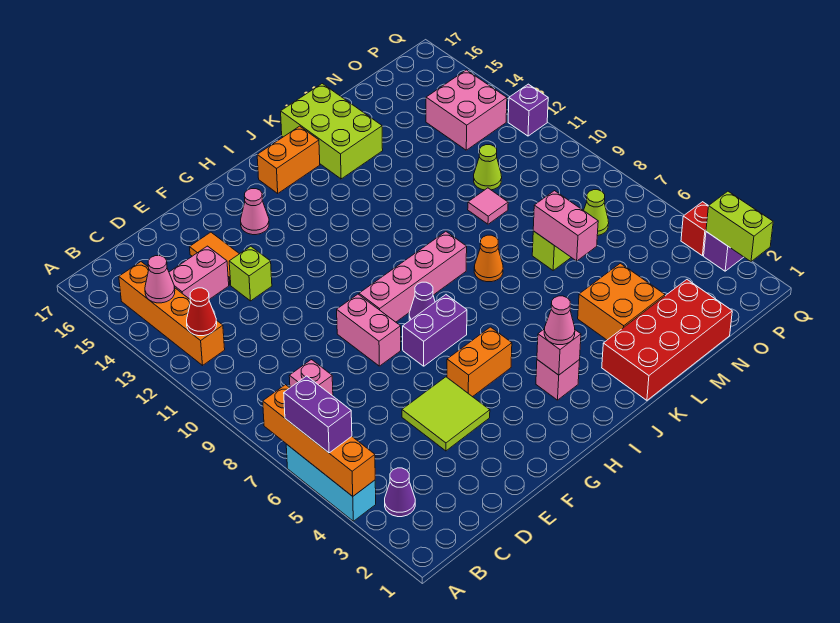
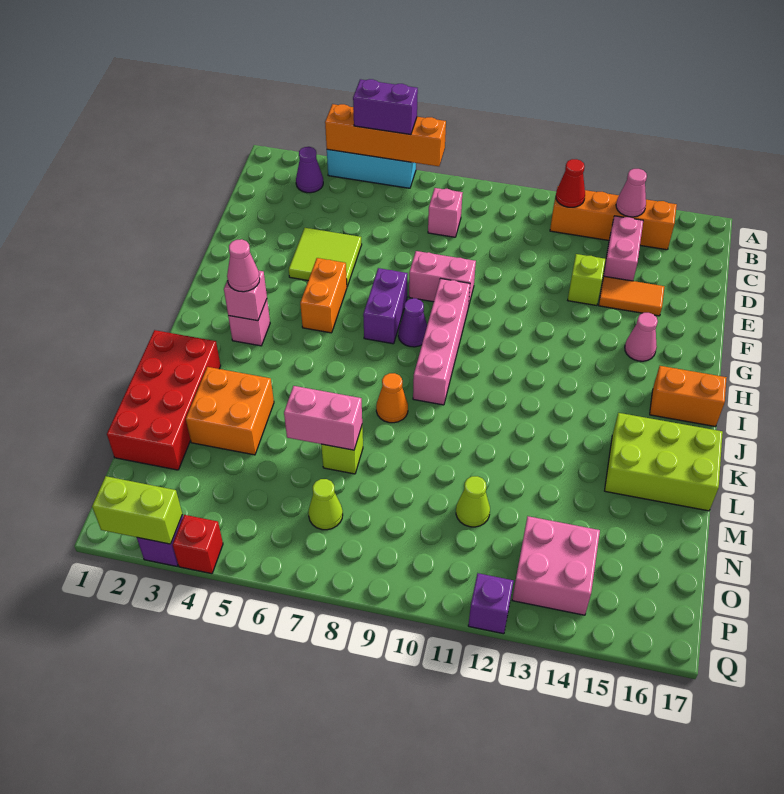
orange 1x2 brick [257,126,320,193] -> orange 1x2 brick turned to [650,366,727,427]
pink 1x1 tile [468,188,508,224] -> none

